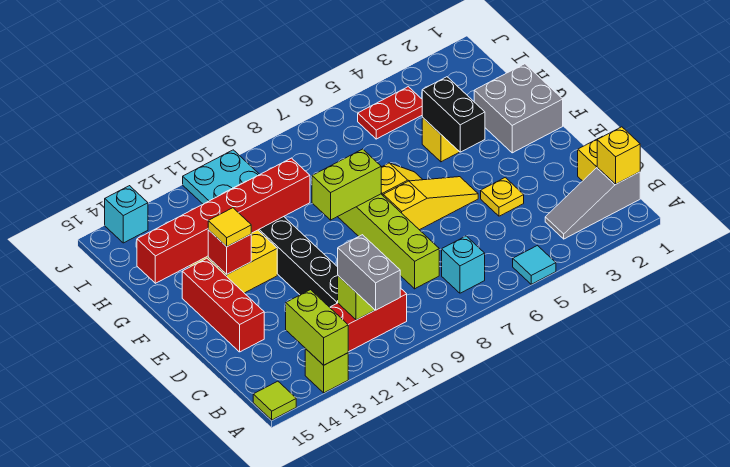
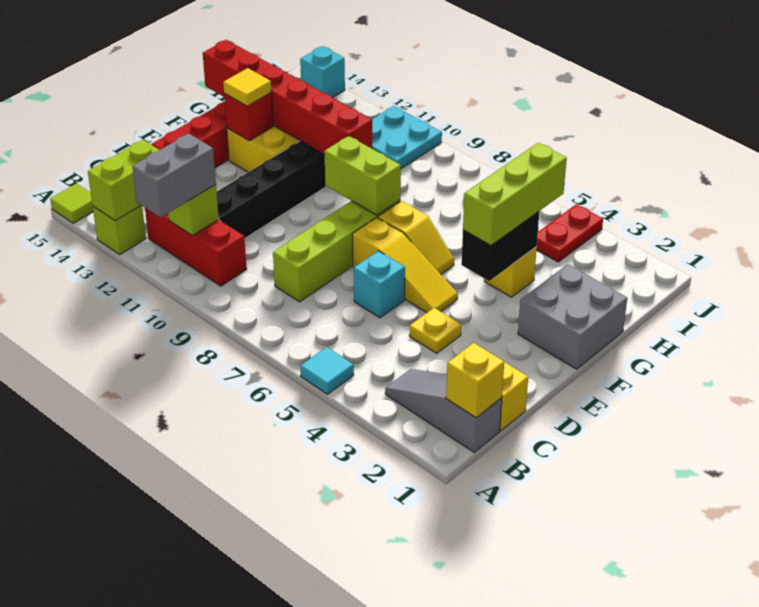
cyan 1x1 brick [442,236,485,293] -> cyan 1x1 brick moved to [354,251,405,318]
none -> lime 1x3 brick [463,143,567,245]
red 1x2 plate [358,87,422,139] -> red 1x2 plate turned to [536,204,603,262]

